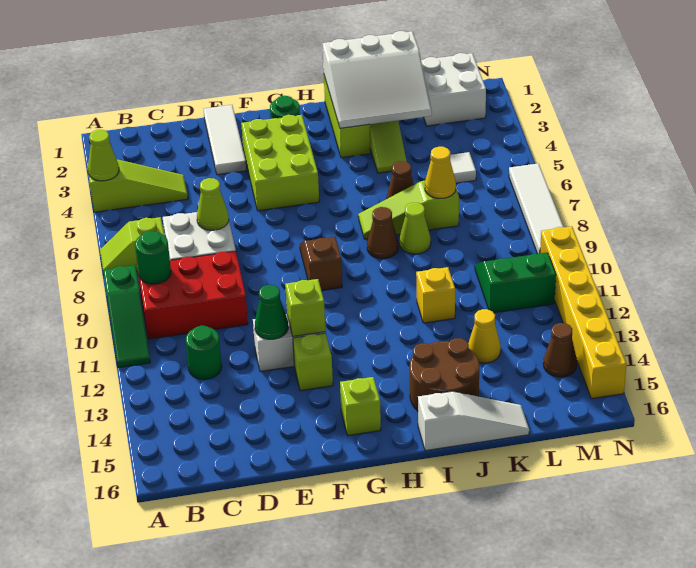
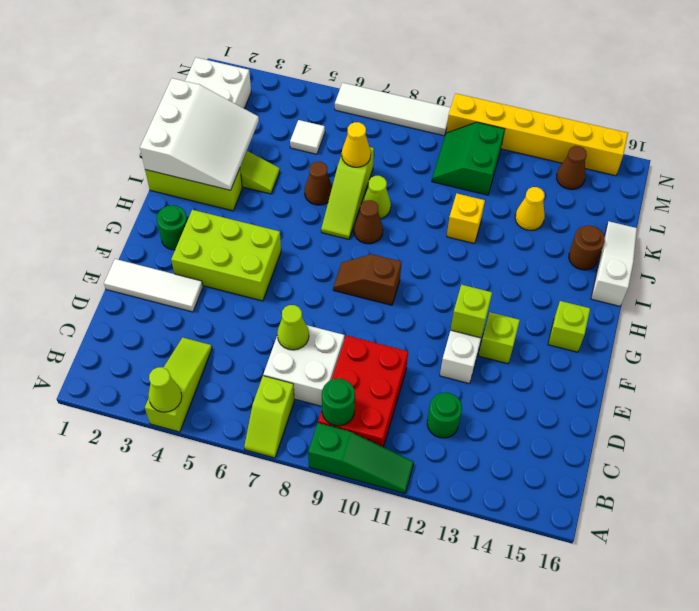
green 1x1 cone [255,285,288,339] -> none
brown 2x2 round brick [410,338,479,411] -> brown 1x1 round brick [569,225,605,270]

